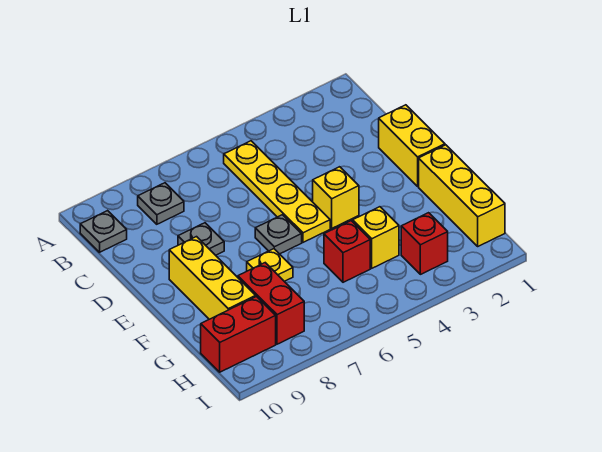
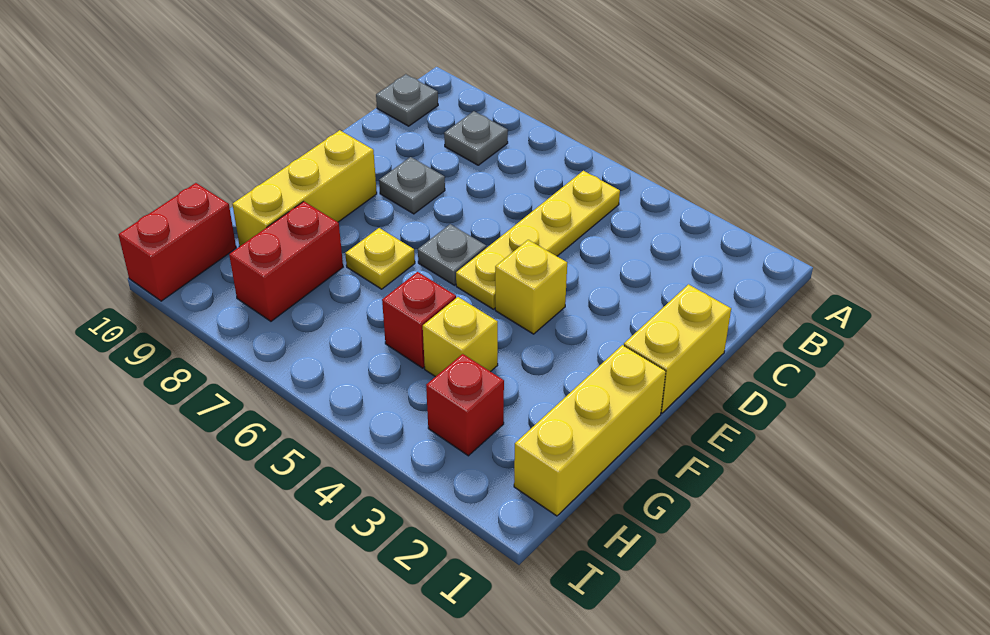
red 1x2 brick [201,297,276,372] -> red 1x2 brick turned to [119,183,236,301]

